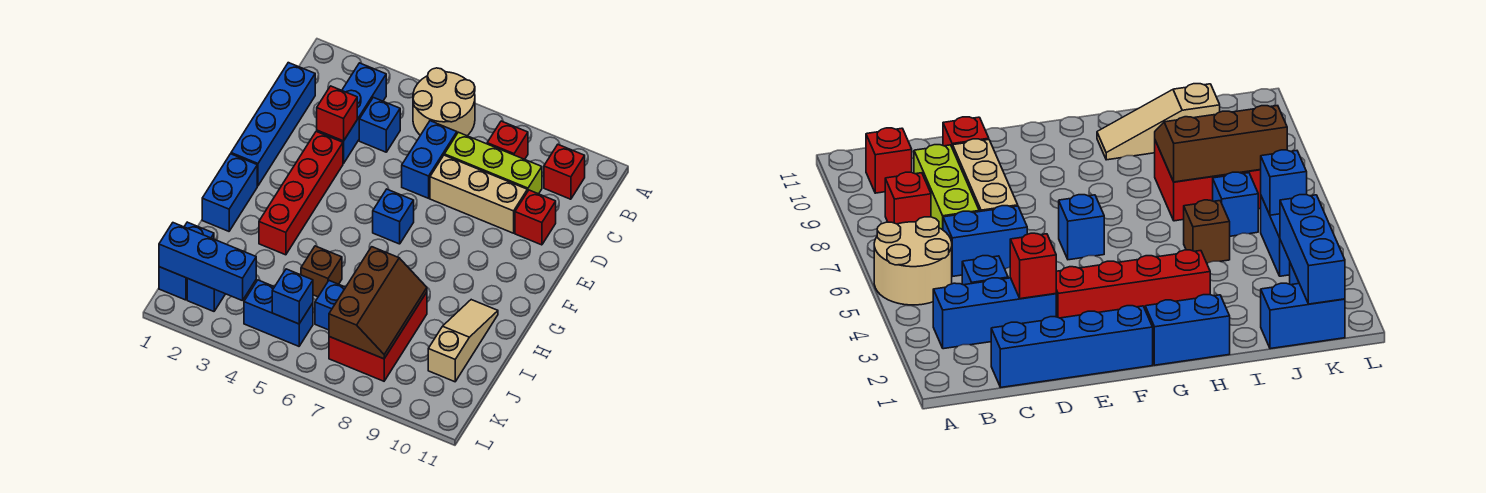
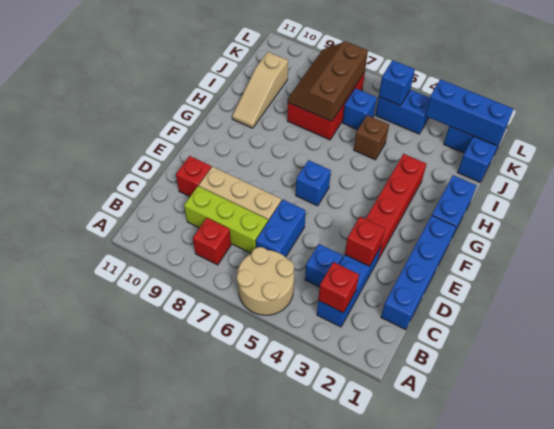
red 1x1 brick [544,145,585,199] -> red 1x1 brick moved to [318,262,359,313]

